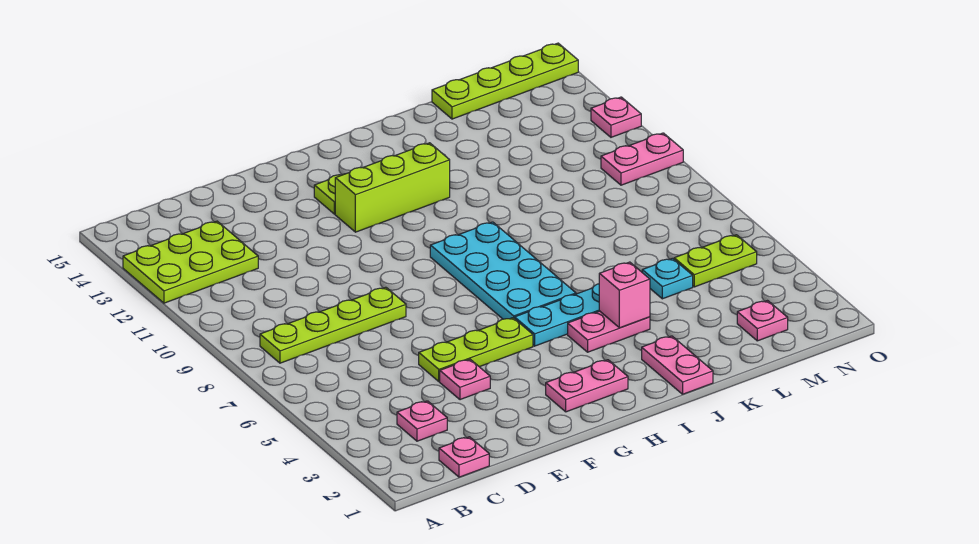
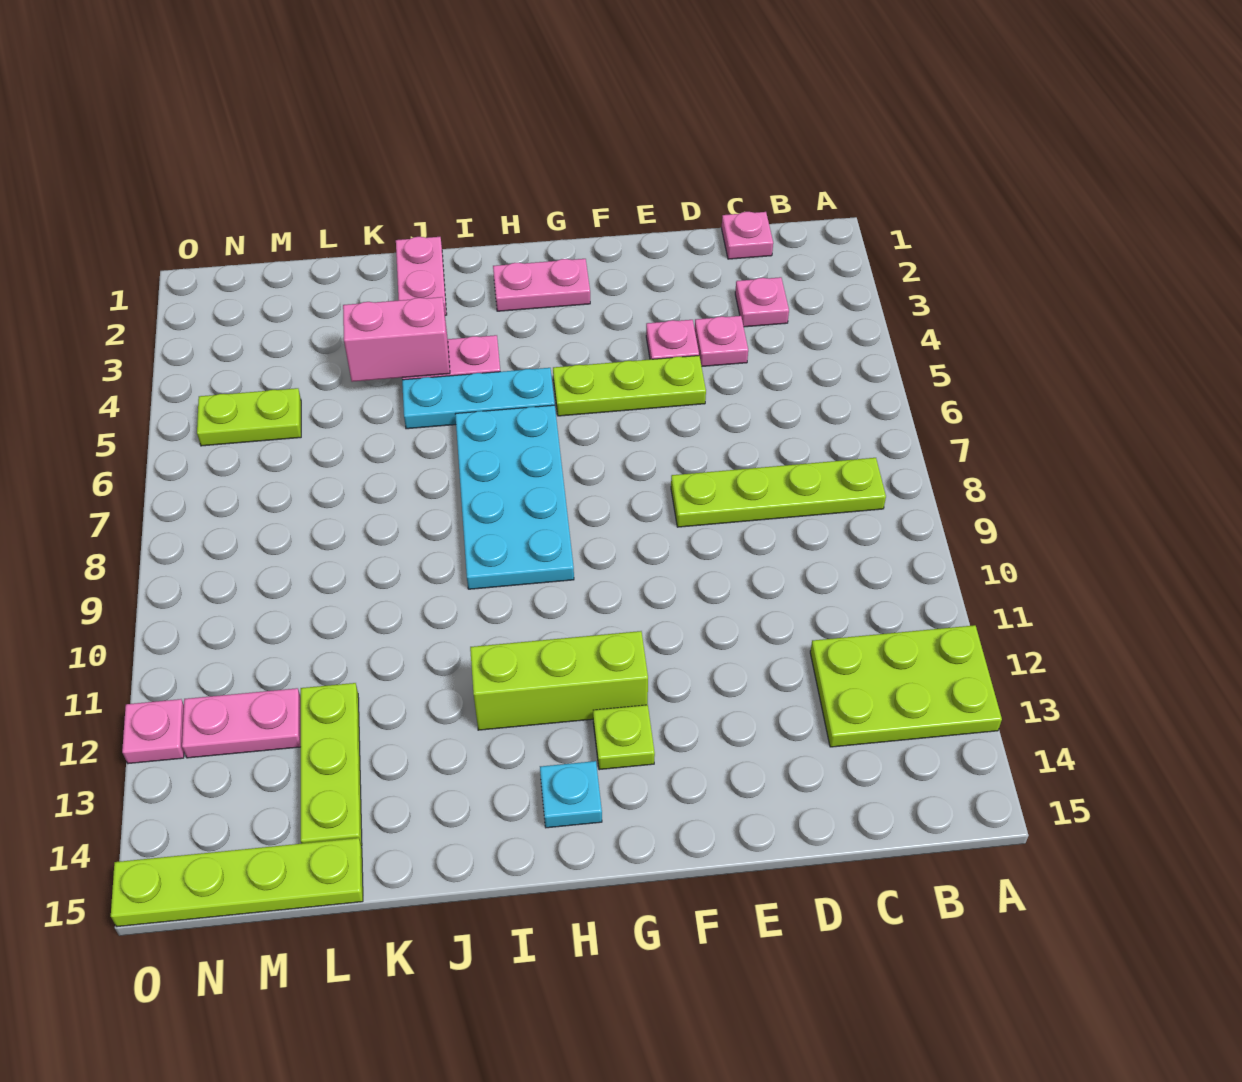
pink 1x1 brick [599,262,650,328] -> pink 1x2 brick [343,297,450,382]
cyan 1x1 plate [642,258,693,299] -> cyan 1x1 plate moved to [540,761,602,828]
none -> lime 1x3 plate [301,683,362,846]
pink 1x1 plate [737,301,788,341] -> pink 1x1 plate moved to [695,316,748,366]
pink 1x2 plate [601,133,683,185] -> pink 1x2 plate moved to [182,688,301,758]

